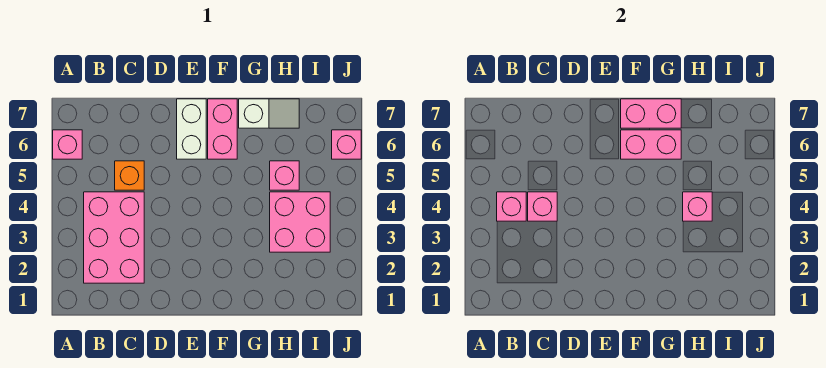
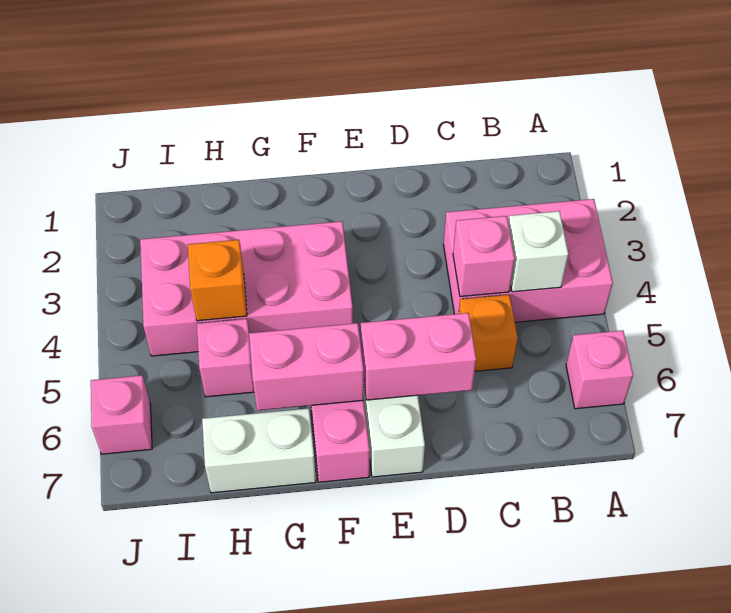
pink 2x3 brick [84,192,144,283] -> pink 2x3 brick turned to [443,199,613,322]
pink 1x1 brick [497,192,526,221] -> white 1x1 brick [508,211,568,292]
pink 1x2 brick [621,99,681,128] -> pink 1x2 brick moved to [361,313,476,400]
white 1x2 slope [239,99,299,128] -> white 1x2 brick [202,408,316,493]
pink 2x2 brick [270,192,330,252] -> pink 2x4 brick [140,221,353,356]
pink 1x1 brick [683,192,712,221] -> orange 1x1 brick [188,240,247,321]

